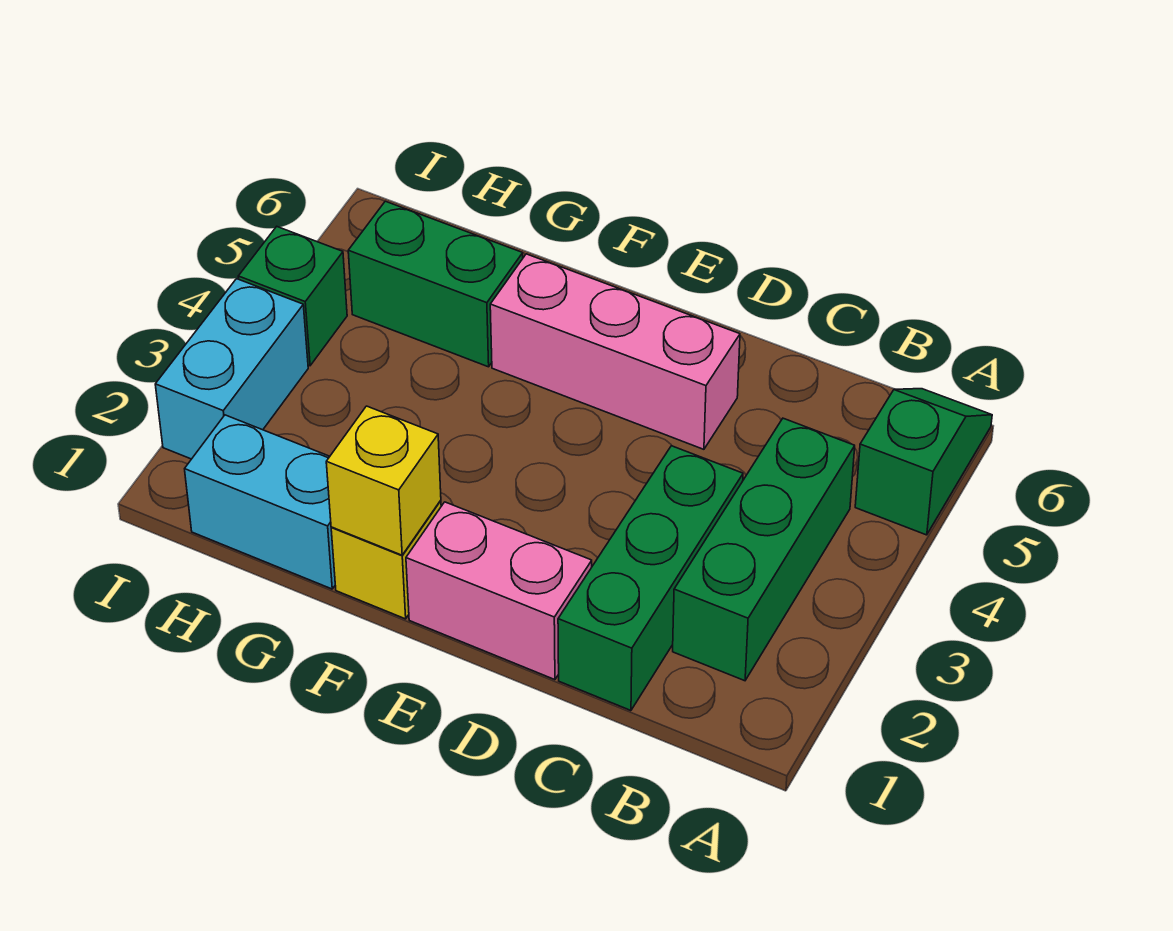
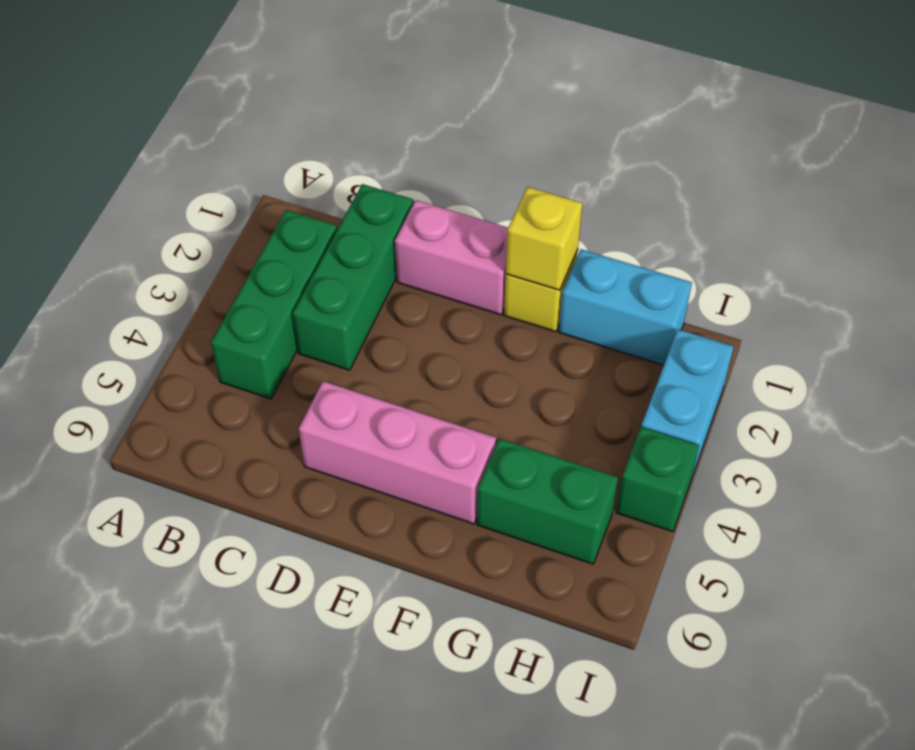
green 1x2 slope [855,389,992,535] -> none

